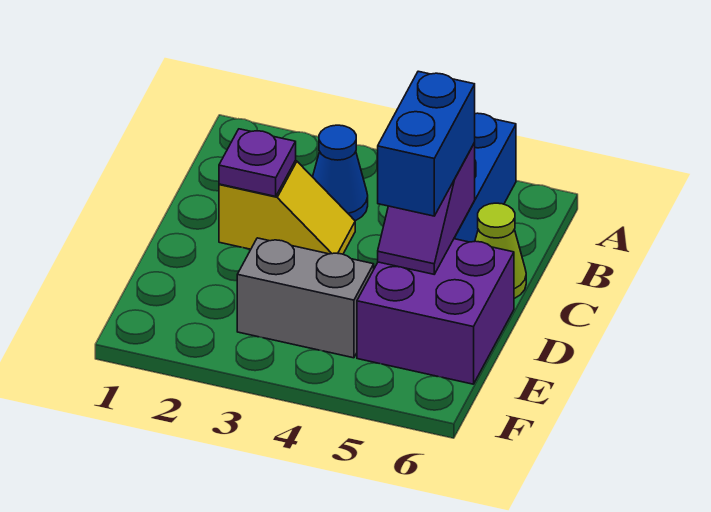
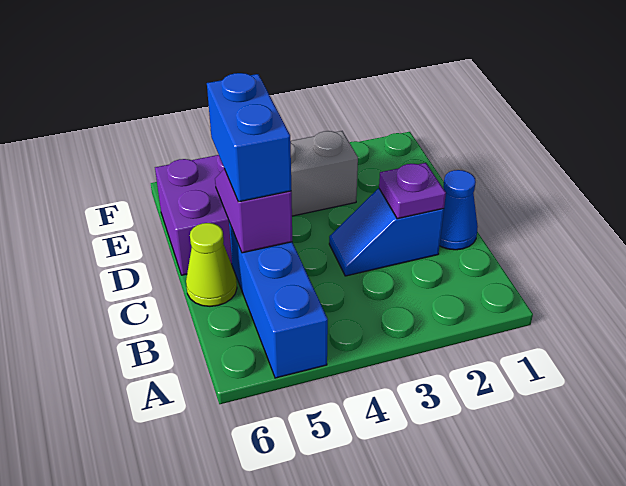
blue 1x1 cone [313,125,368,221] -> blue 1x1 cone moved to [440,170,478,250]
yellow 1x2 slope [219,161,355,254] -> blue 1x2 slope [329,189,444,276]

